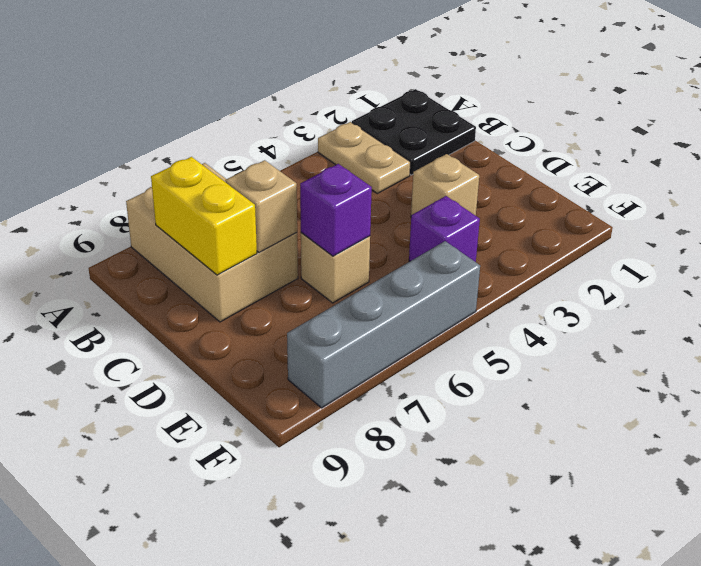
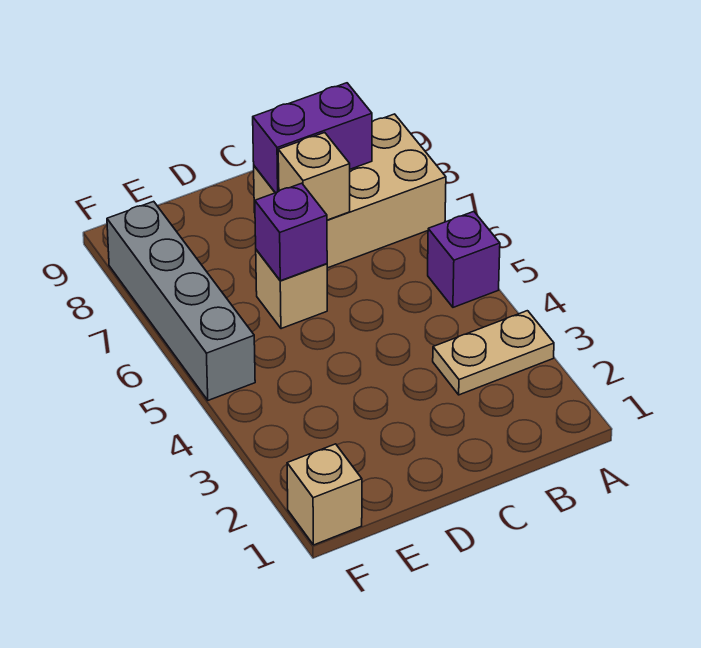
black 2x2 plate [352,89,476,175] -> none
yellow 1x2 brick [151,157,257,275] -> purple 1x2 brick [253,83,372,193]
tan 1x1 brick [411,154,479,216] -> tan 1x1 brick moved to [287,444,362,545]
purple 1x1 brick [409,196,480,262] -> purple 1x1 brick moved to [428,212,500,307]

